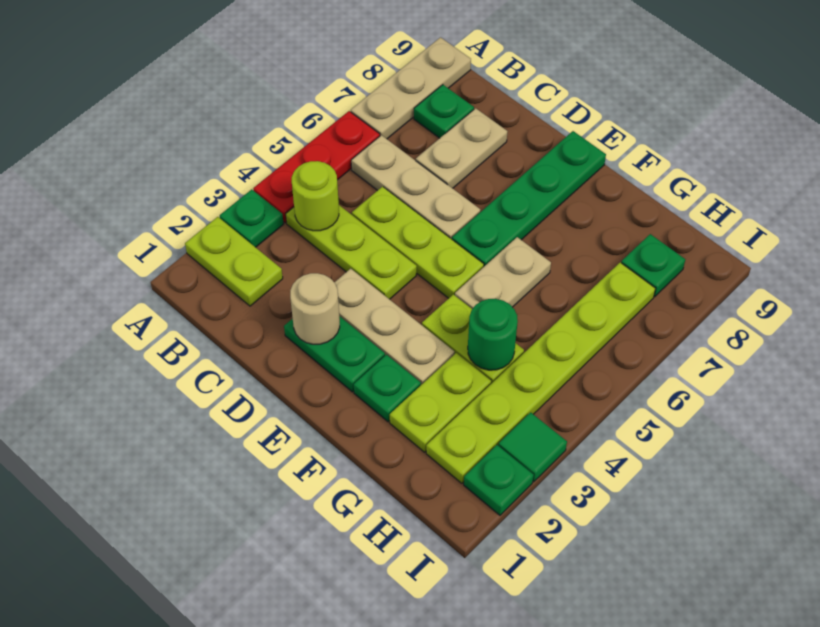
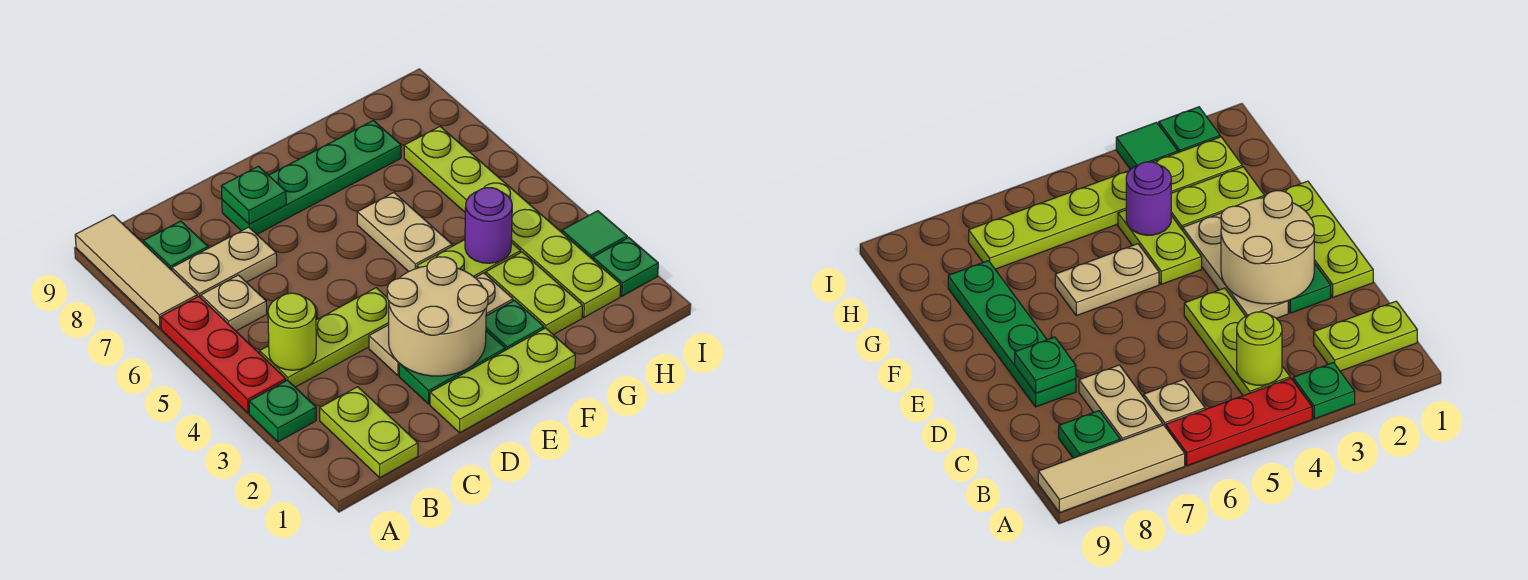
lime 1x2 plate [185,217,283,306] -> lime 1x2 plate turned to [320,387,418,478]
tan 1x3 plate [351,37,471,139] -> tan 1x3 tile [75,215,197,328]
tan 1x3 plate [351,135,480,239] -> tan 1x1 plate [201,275,267,331]
lime 1x3 plate [352,187,484,298] -> lime 1x3 plate moved to [430,328,575,433]
tan 1x2 plate [416,108,508,188] -> tan 1x2 plate turned to [172,227,277,298]
tan 1x1 round brick [290,273,340,344] -> tan 2x2 round brick [387,257,488,376]
green 1x4 plate [452,131,606,266] -> green 1x4 plate turned to [222,120,401,234]
green 1x1 round brick [468,299,518,370] -> purple 1x1 round brick [465,188,512,263]
green 1x1 plate [621,234,685,297] -> green 1x1 plate moved to [221,166,286,224]

